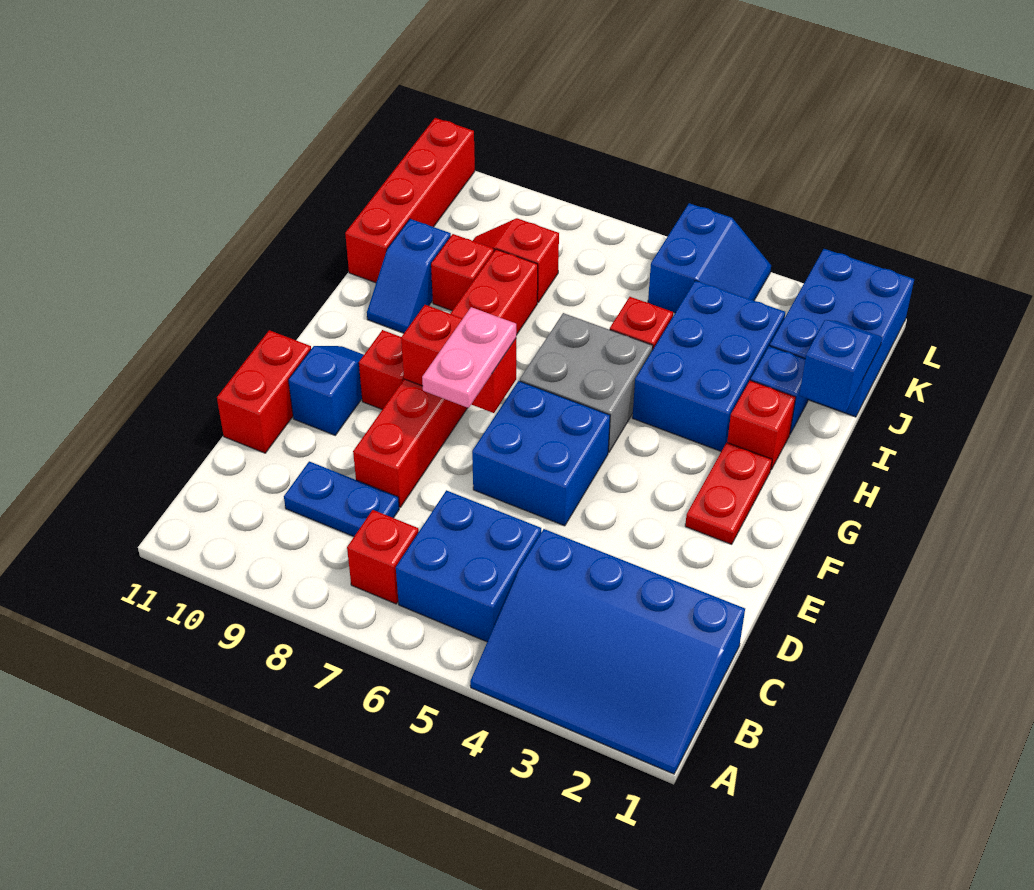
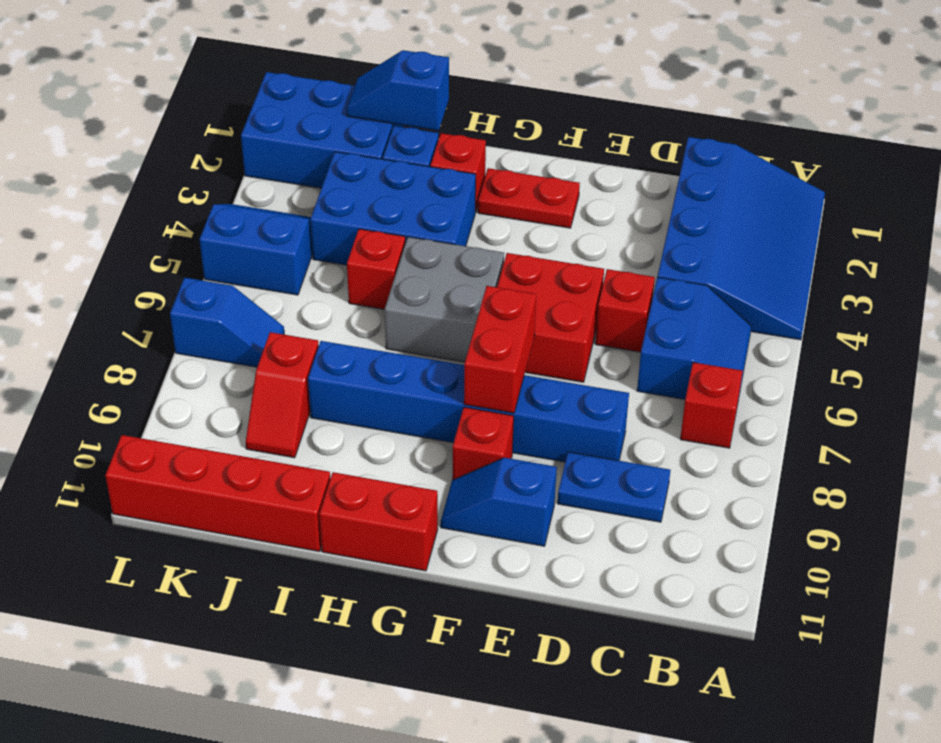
blue 2x2 brick [396,490,541,642] -> blue 2x2 slope [637,277,752,400]
blue 1x2 plate [284,461,399,537] -> blue 1x2 plate turned to [557,452,671,522]
red 1x6 brick [353,249,538,507] -> blue 1x6 brick [308,341,629,462]
red 1x2 brick [217,330,311,453] -> red 1x2 brick moved to [319,472,438,571]
blue 2x2 brick [472,381,610,526] -> red 2x2 brick [497,253,604,382]
pink 1x2 plate [422,307,516,408] -> none
blue 1x2 slope [367,219,451,333] -> blue 1x2 slope moved to [170,278,284,367]
red 1x1 brick [431,234,494,311] -> red 1x1 brick moved to [595,269,655,352]

